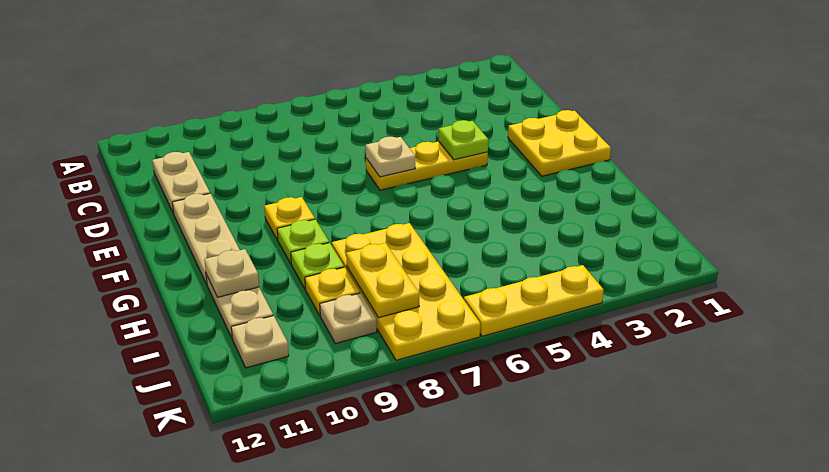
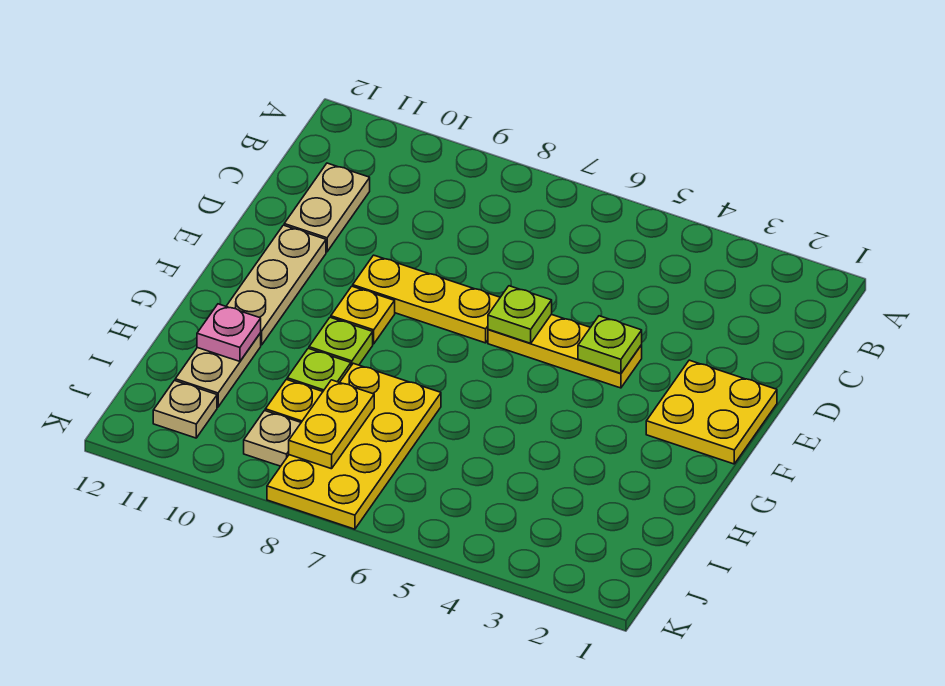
tan 1x1 plate [366,137,415,177] -> lime 1x1 plate [488,286,552,343]
tan 1x1 plate [204,249,259,297] -> pink 1x1 plate [197,304,261,361]
yellow 1x3 plate [464,265,604,336] -> yellow 1x3 plate moved to [353,255,500,343]

